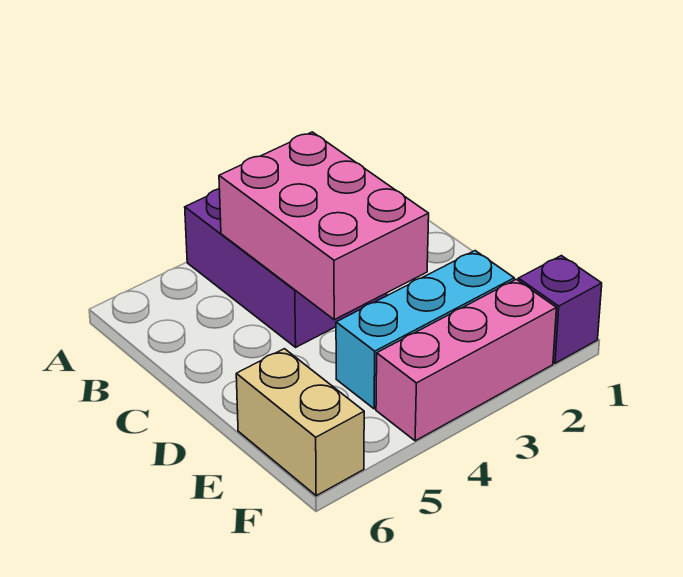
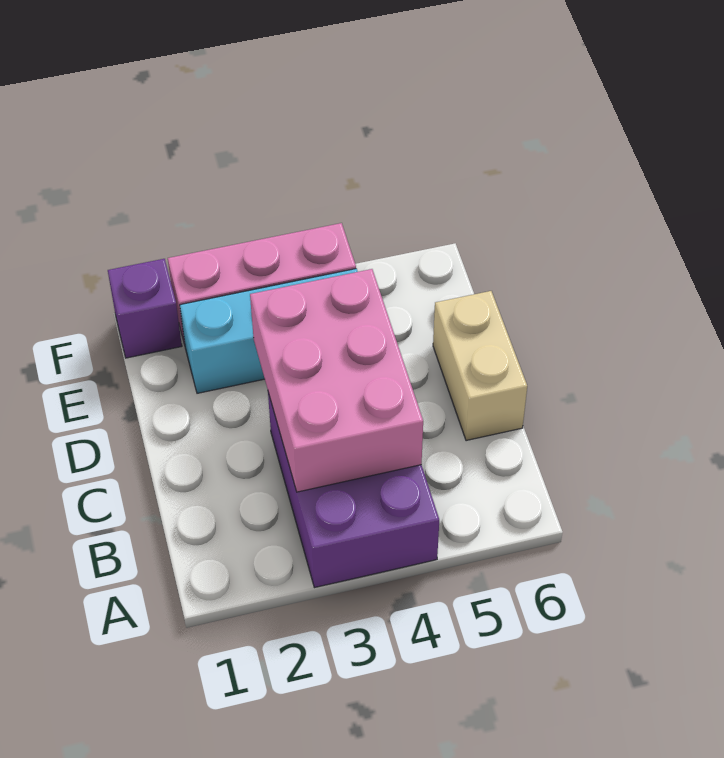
tan 1x2 brick [236,349,364,496] -> tan 1x2 brick moved to [433,291,527,441]

